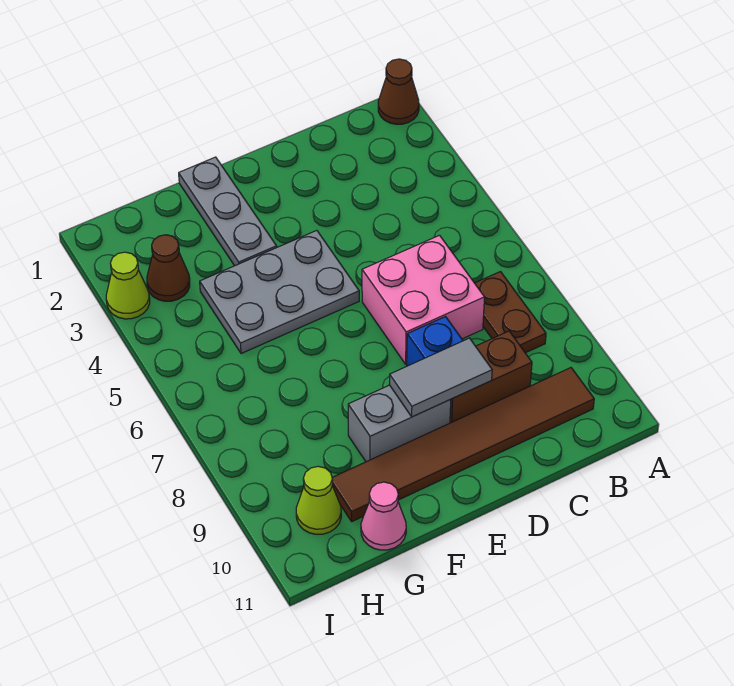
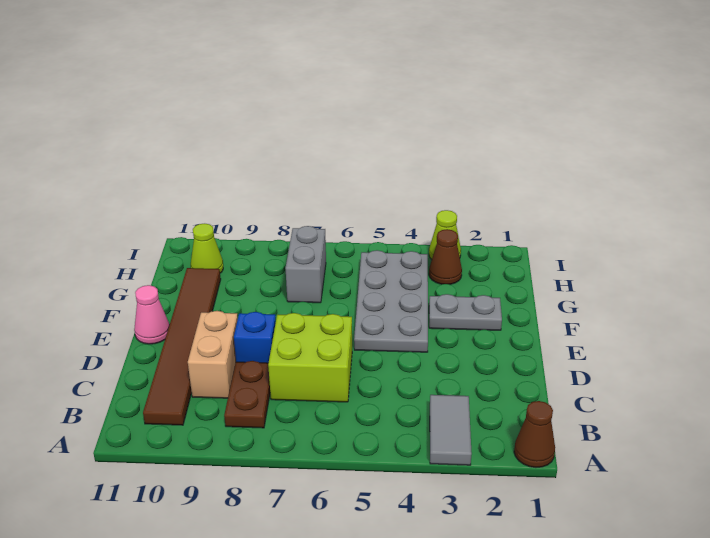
brown 1x2 plate [475,272,546,353] -> brown 1x2 plate turned to [224,361,270,428]
pink 2x2 brick [362,235,485,364] -> lime 2x2 brick [268,313,352,402]
brown 1x2 brick [450,331,532,423] -> tan 1x2 brick [188,311,238,398]
grey 1x2 tile [389,338,492,417] -> grey 1x2 tile moved to [430,395,472,465]
grey 2x3 plate [200,230,359,354] -> grey 2x4 plate [354,250,428,352]
grey 1x2 brick [348,385,451,462] -> grey 1x2 brick moved to [285,226,326,303]
grey 1x3 plate [179,157,277,266] -> grey 1x2 plate [429,294,502,330]
pink 1x1 cone [361,482,406,550] -> pink 1x1 cone moved to [134,285,170,344]

